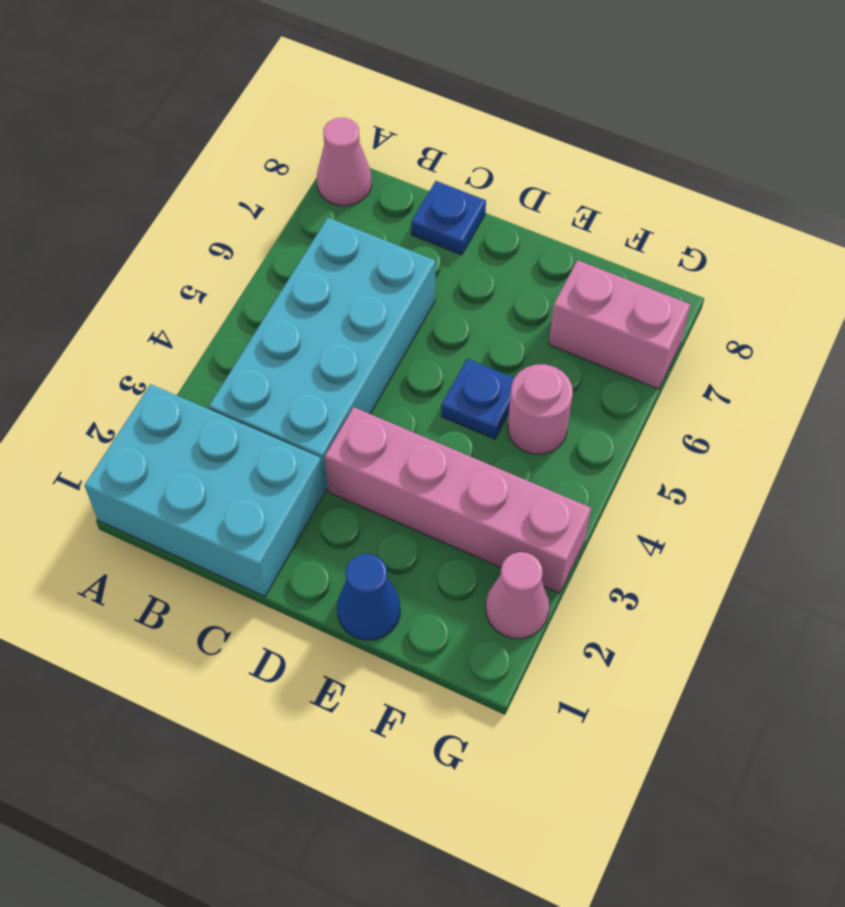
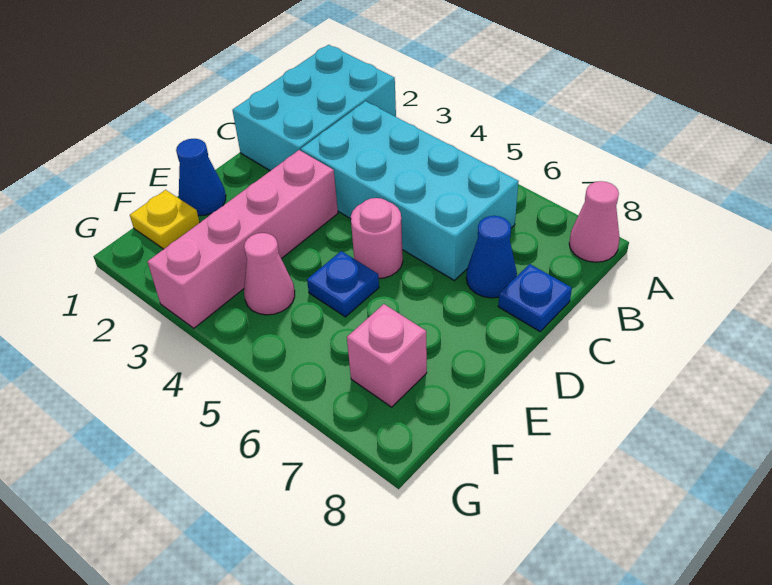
none -> blue 1x1 cone [466,216,517,298]
none -> yellow 1x1 plate [130,190,200,249]
pink 1x1 round brick [508,364,573,454] -> pink 1x1 round brick moved to [351,198,403,278]
pink 1x2 brick [549,260,691,389] -> pink 1x1 brick [347,304,427,407]
pink 1x1 cone [486,552,549,638] -> pink 1x1 cone moved to [244,233,295,315]

